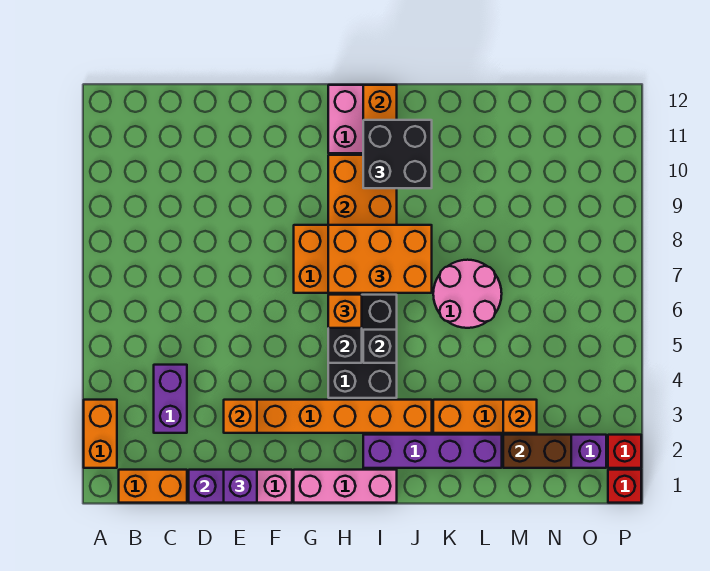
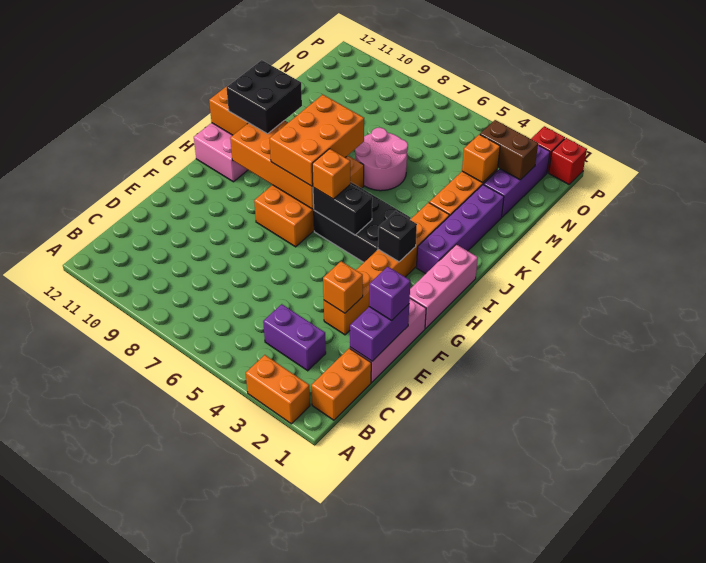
black 1x1 brick [363,330,397,363] -> black 1x1 brick moved to [378,211,417,262]
brown 1x2 brick [503,435,571,468] -> brown 1x2 brick turned to [480,120,538,180]

